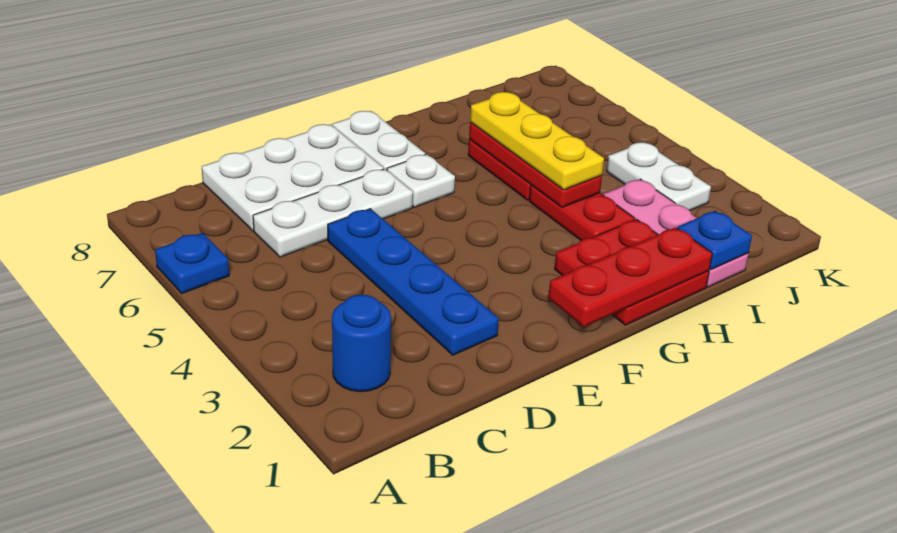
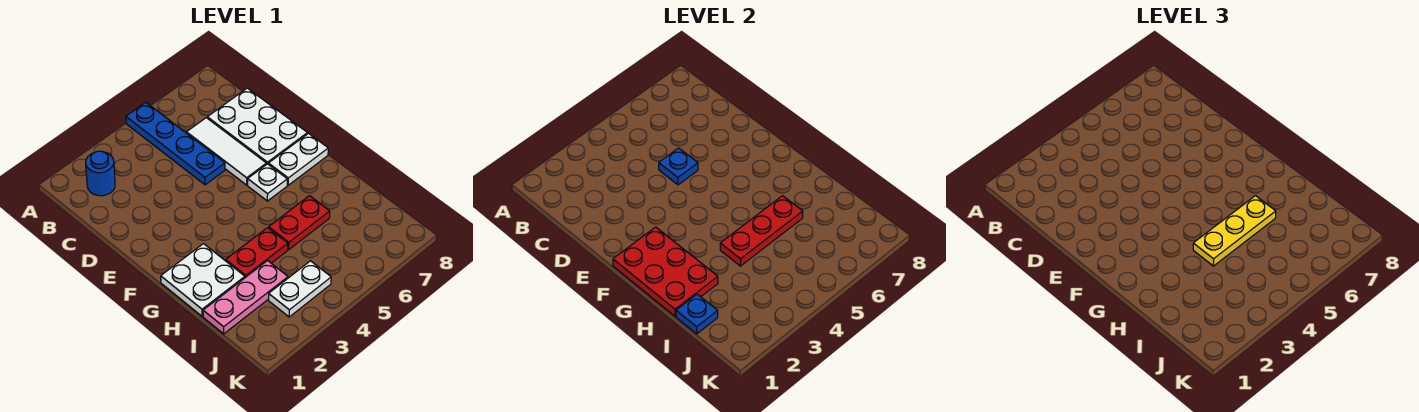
blue 1x1 plate [155,233,229,293] -> blue 1x1 plate moved to [659,148,698,185]
white 1x3 plate [253,169,413,257] -> white 1x3 tile [186,118,267,185]
blue 1x4 plate [328,209,499,355] -> blue 1x4 plate turned to [126,102,225,185]
red 1x3 plate [548,227,712,327] -> red 2x3 plate [613,227,718,316]
red 2x2 plate [555,219,709,325] -> white 2x2 plate [161,244,245,316]

